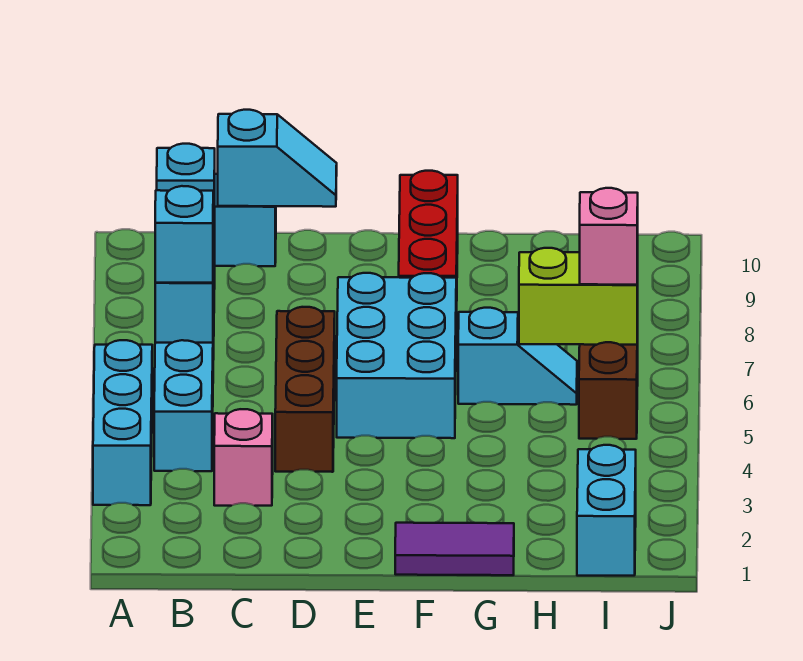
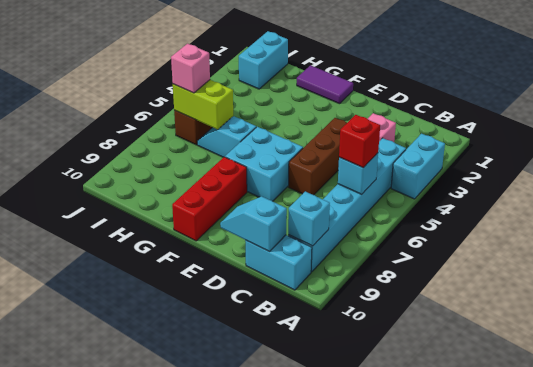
cyan 1x3 brick [93,340,152,505] -> cyan 1x2 brick [391,134,445,199]
cyan 1x1 brick [155,186,213,283] -> red 1x1 brick [339,115,380,168]
cyan 2x3 brick [337,273,456,438] -> cyan 2x2 brick [225,127,303,201]

